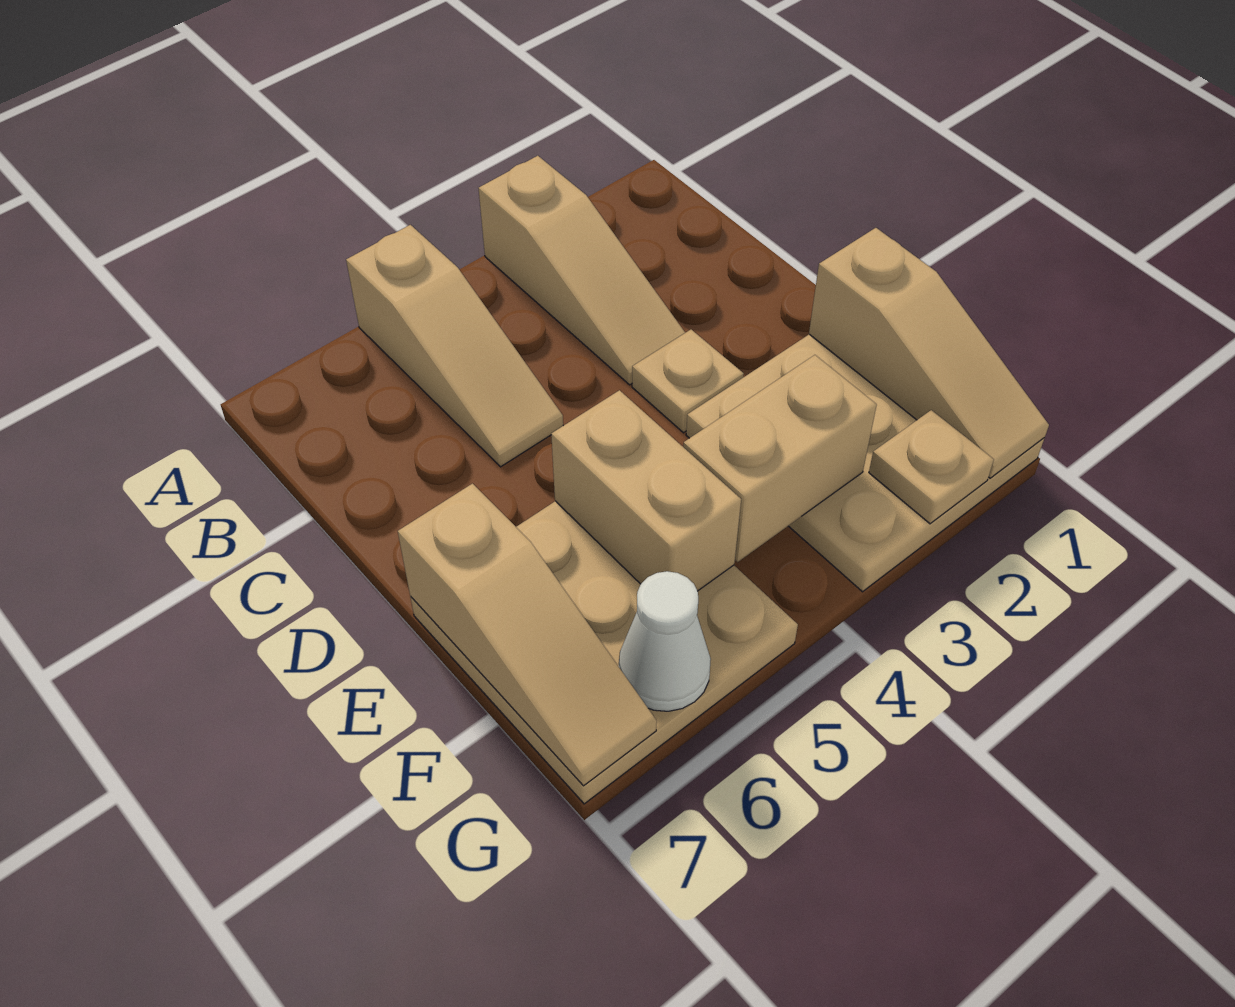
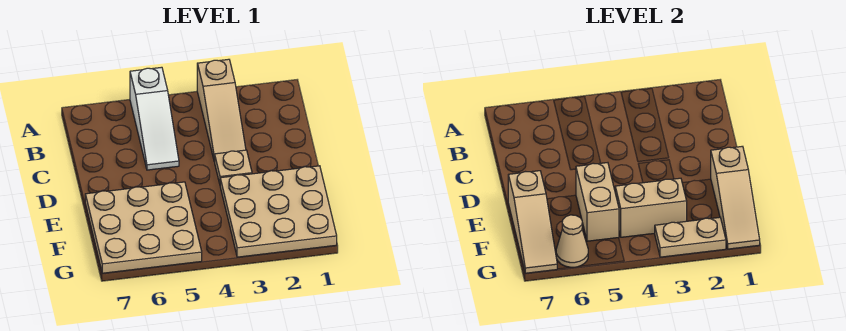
tan 1x3 slope [346,225,563,467] -> white 1x3 slope [130,67,179,170]
tan 1x1 plate [869,410,994,524] -> tan 1x2 plate [655,217,726,257]
white 1x1 cone [619,571,711,711] -> tan 1x1 cone [556,215,588,267]

